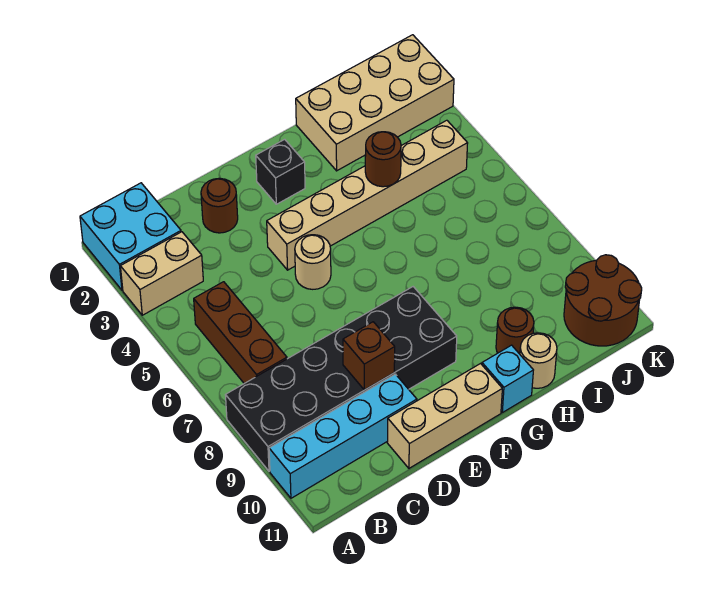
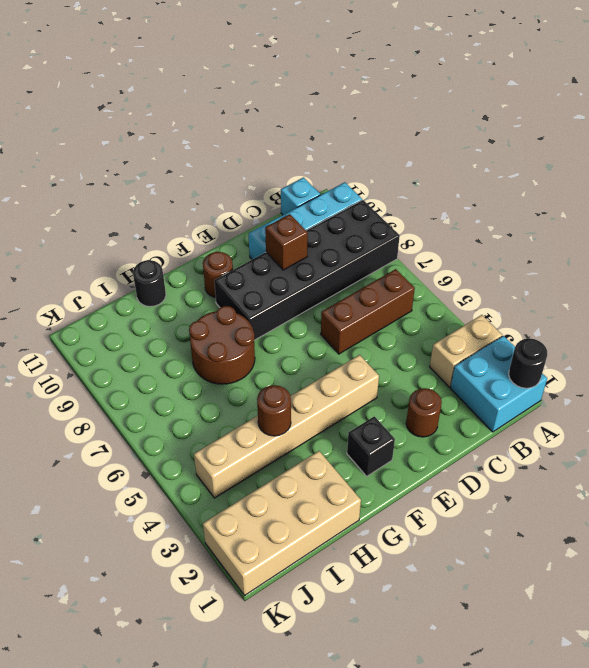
none -> black 1x1 round brick [509,338,547,388]
brown 1x3 brick [194,282,287,383] -> brown 1x3 brick turned to [321,269,415,354]
tan 1x3 brick [387,364,502,468] -> none
tan 1x1 round brick [295,235,331,289] -> none
cyan 1x1 brick [482,345,533,413] -> cyan 1x1 brick moved to [281,178,320,215]
brown 1x1 round brick [496,307,534,354] -> brown 1x1 round brick moved to [203,252,233,298]
tan 1x1 round brick [520,333,557,388] -> black 1x1 round brick [133,260,166,307]
brown 2x2 round brick [564,255,642,346] -> brown 2x2 round brick moved to [189,306,255,384]

